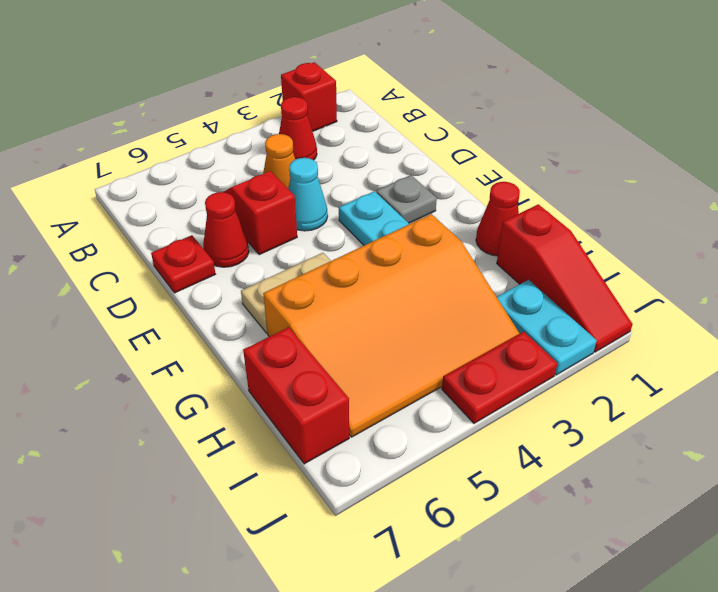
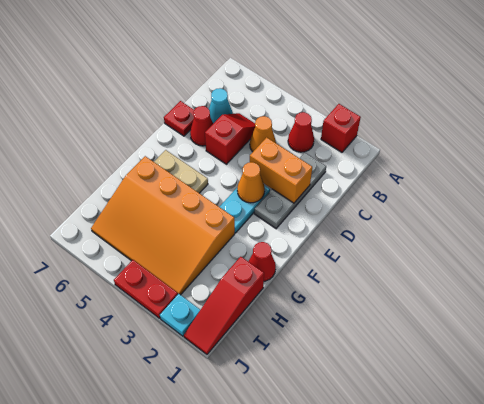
none -> orange 1x2 brick [250,137,312,203]
cyan 1x1 cone [288,158,328,231] -> cyan 1x1 cone moved to [209,88,233,124]
grey 1x1 plate [376,175,437,223] -> grey 1x3 plate [254,153,326,229]
none -> orange 1x1 cone [237,162,265,203]
red 1x2 brick [243,327,349,464] -> none
cyan 1x2 plate [497,280,597,375] -> cyan 1x1 plate [160,294,200,336]

